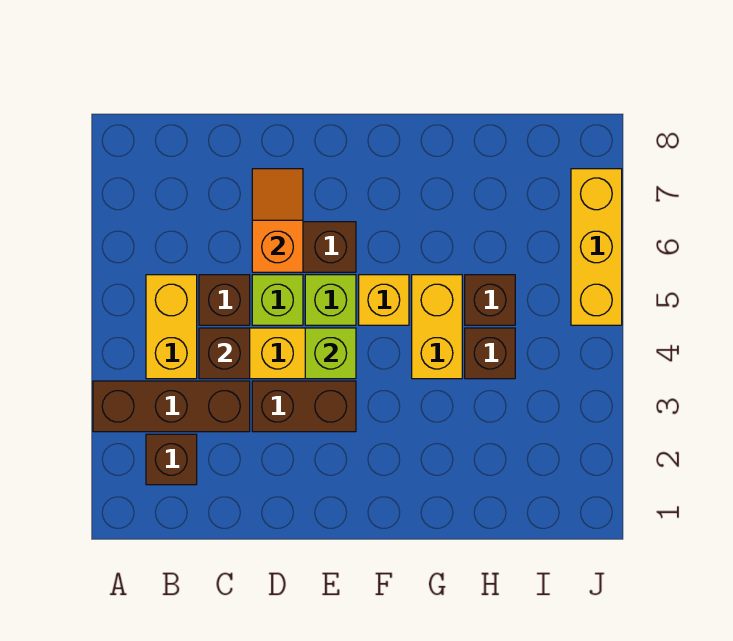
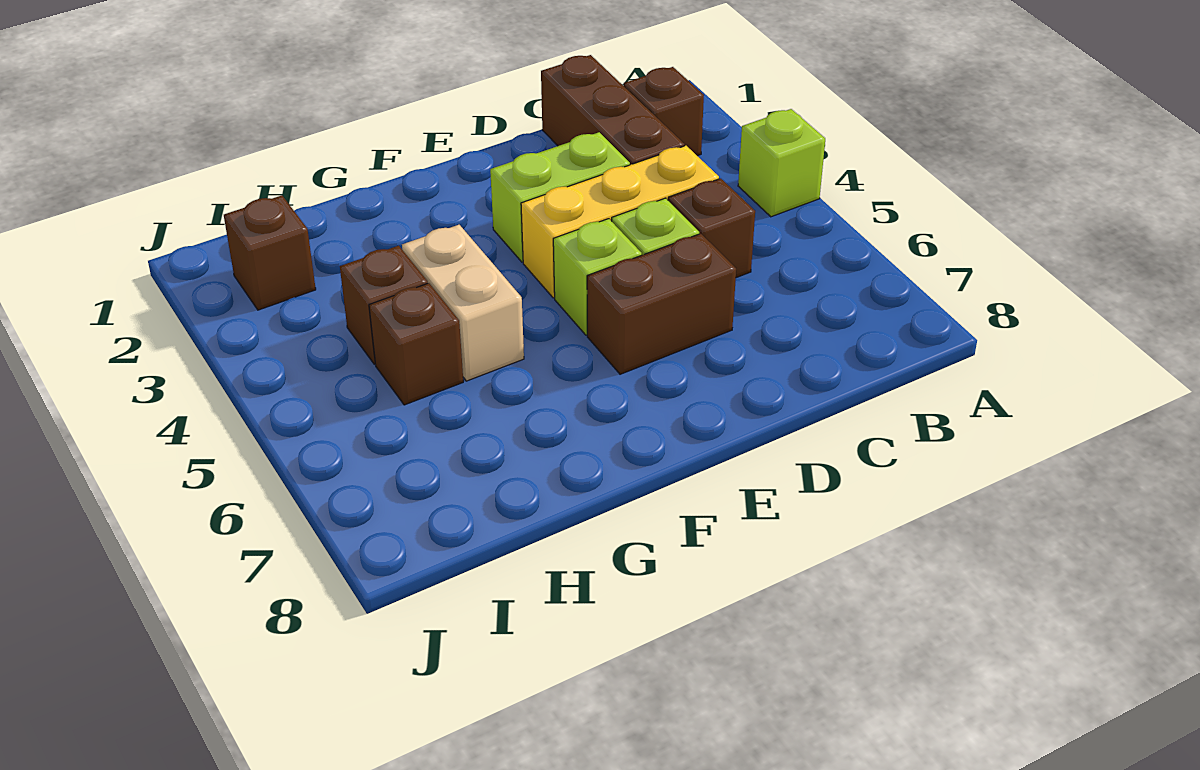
brown 1x3 brick [93,381,250,432] -> brown 1x3 brick turned to [541,55,685,165]
yellow 1x2 brick [146,275,197,379] -> none
brown 1x1 brick [199,328,250,379] -> brown 1x1 brick moved to [224,195,316,310]
brown 1x2 brick [252,381,356,432] -> lime 1x2 brick [490,132,630,262]
orange 1x2 slope [252,169,303,272] -> none
lime 1x1 brick [305,328,356,379] -> lime 1x1 brick moved to [738,109,825,217]
yellow 1x1 brick [359,275,409,325] -> none
yellow 1x2 brick [412,275,462,379] -> tan 1x2 brick [402,225,524,381]
yellow 1x3 brick [571,169,622,325] -> none

